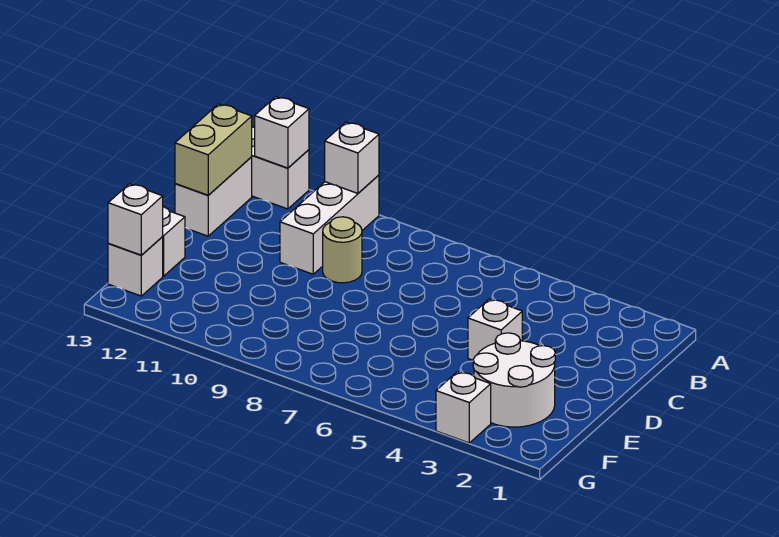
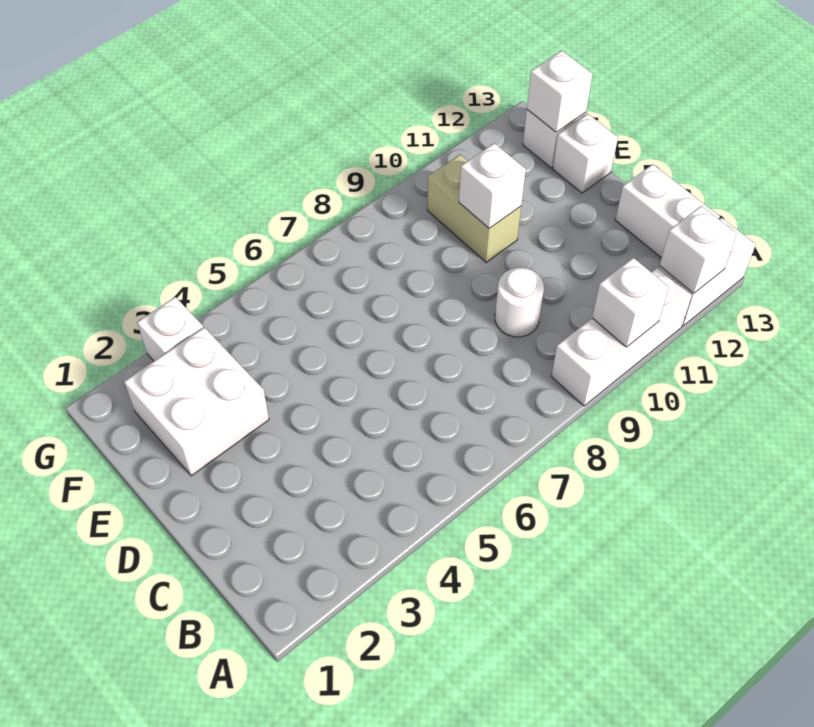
white 1x3 brick [280,175,379,274] -> white 1x3 brick turned to [551,267,692,406]
tan 1x2 brick [175,104,252,195] -> tan 1x2 brick moved to [427,155,521,262]
tan 1x1 round brick [323,217,362,283] -> white 1x1 round brick [495,268,544,337]
white 1x1 brick [468,299,522,360] -> white 1x1 brick moved to [459,143,526,228]
white 2x2 round brick [473,333,555,427] -> white 2x2 brick [124,327,269,476]

